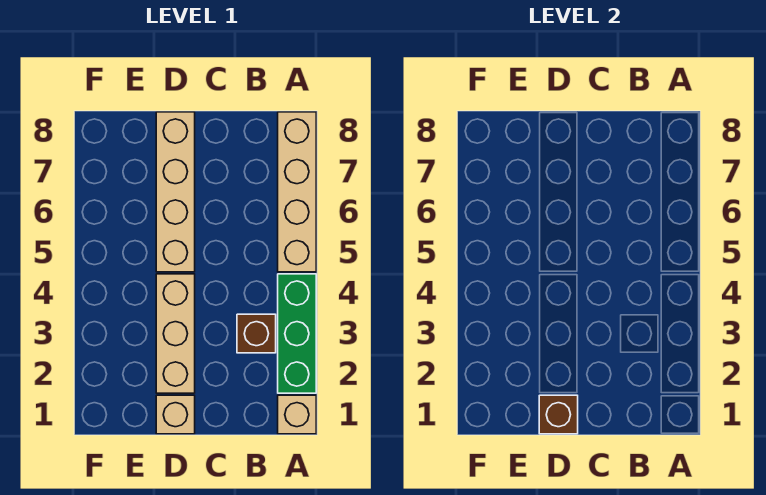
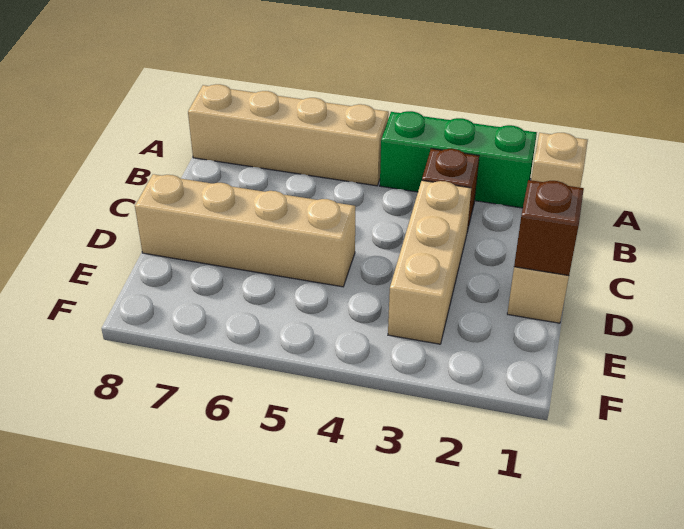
tan 1x3 brick [156,274,195,393] -> tan 1x3 brick turned to [388,181,471,344]

